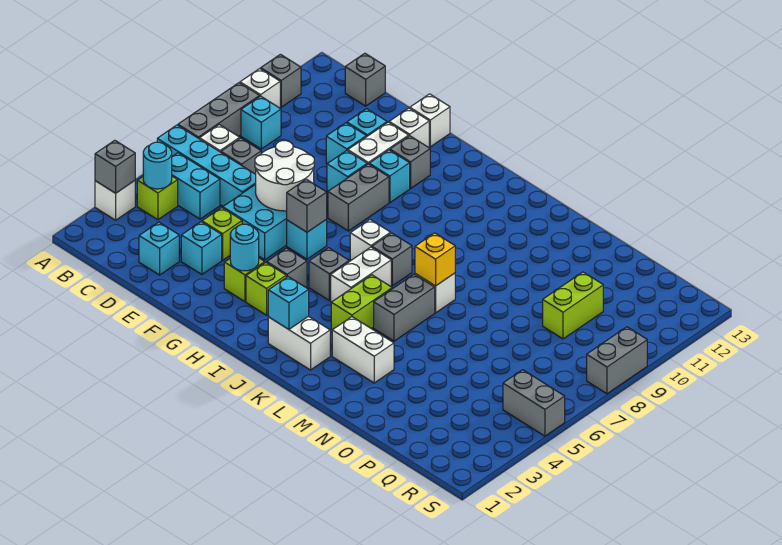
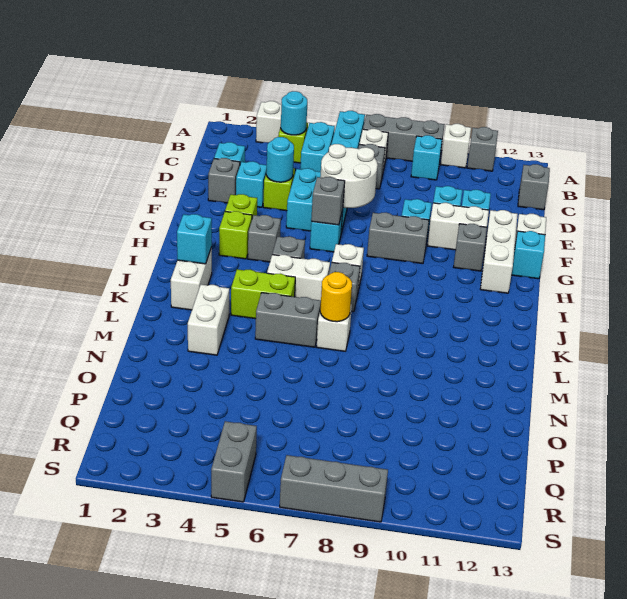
grey 1x1 brick [95,140,135,193] -> grey 1x1 brick moved to [208,158,240,203]
white 1x1 brick [389,108,429,147] -> white 1x3 brick [480,210,518,293]
cyan 1x1 round brick [230,224,259,271] -> cyan 1x1 round brick moved to [266,137,294,182]
cyan 1x1 brick [369,150,410,203] -> cyan 1x1 brick moved to [512,231,545,279]
yellow 1x1 brick [415,233,455,286] -> yellow 1x1 round brick [320,272,352,322]
lime 1x2 brick [543,272,603,339] -> none
grey 1x2 brick [587,327,647,394] -> grey 1x3 brick [280,455,388,522]

